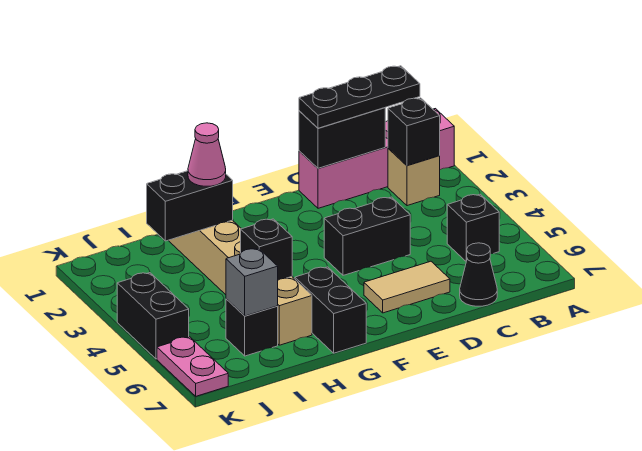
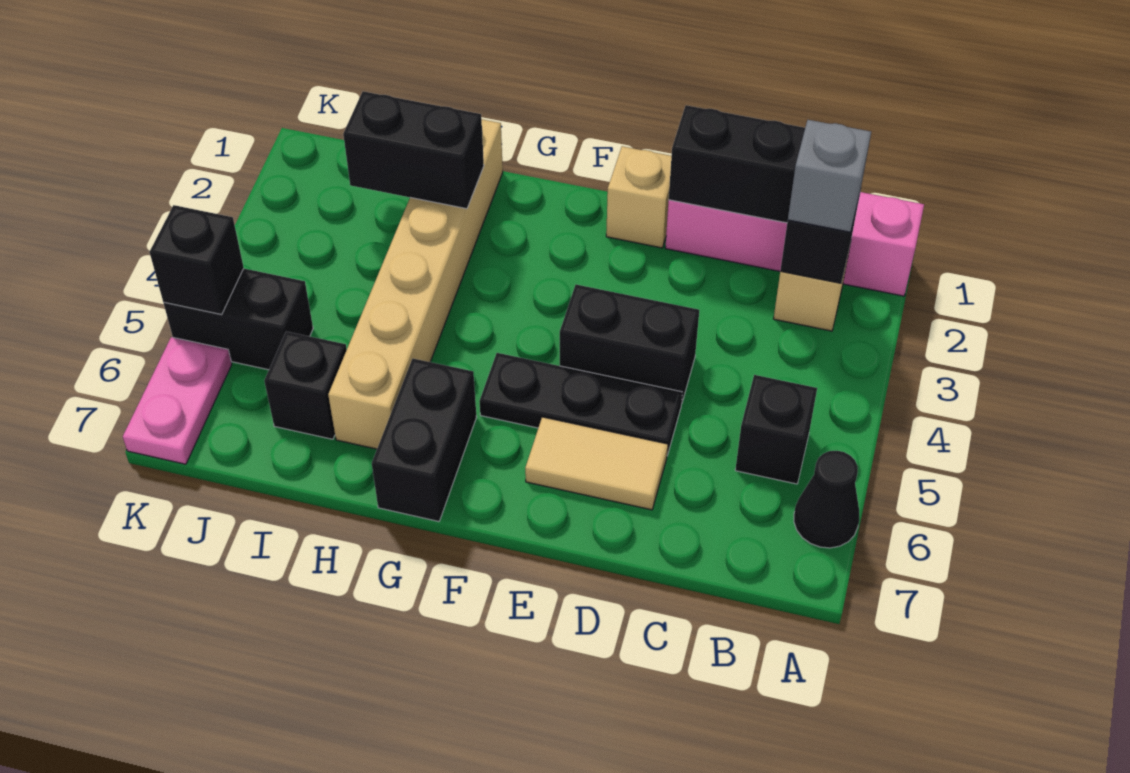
black 1x3 plate [299,66,420,128] -> black 1x3 plate moved to [480,353,682,456]
black 1x1 cone [460,243,497,306] -> black 1x1 cone moved to [794,451,859,548]
none -> tan 1x1 brick [606,146,671,248]
pink 1x1 cone [188,123,226,186] -> none
black 1x1 brick [241,219,292,280] -> black 1x1 brick moved to [150,205,244,315]
grey 1x1 brick [226,248,278,316] -> grey 1x1 brick moved to [788,120,871,232]
black 1x2 brick [117,273,189,359] -> black 1x2 brick turned to [164,269,313,370]

